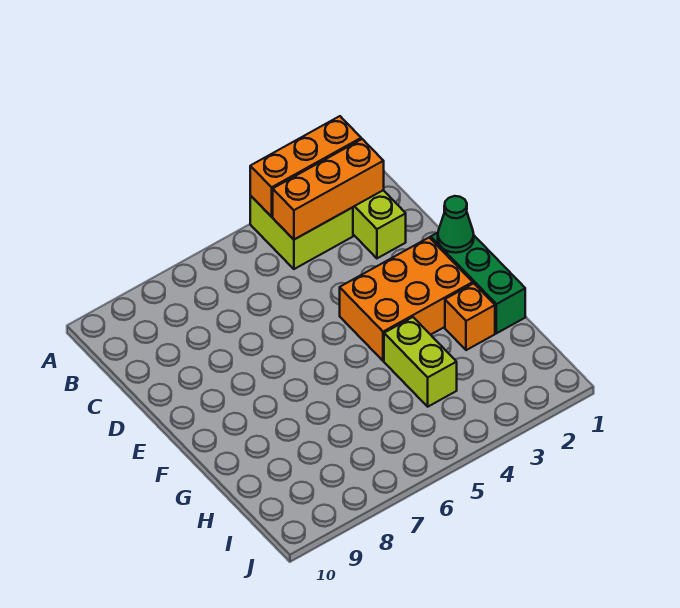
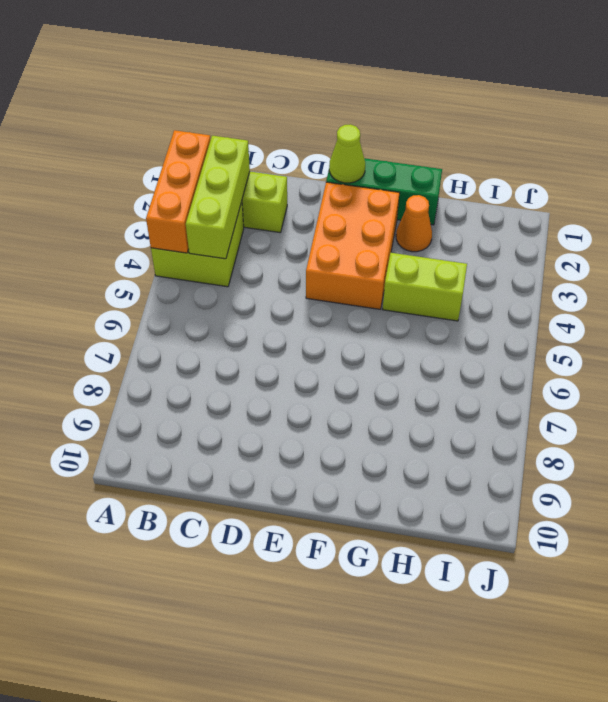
orange 1x3 brick [273,139,384,240] -> lime 1x3 brick [186,136,250,259]
green 1x1 cone [438,196,474,253] -> lime 1x1 cone [329,124,365,183]
orange 1x1 brick [445,283,495,350] -> orange 1x1 cone [396,195,432,252]

